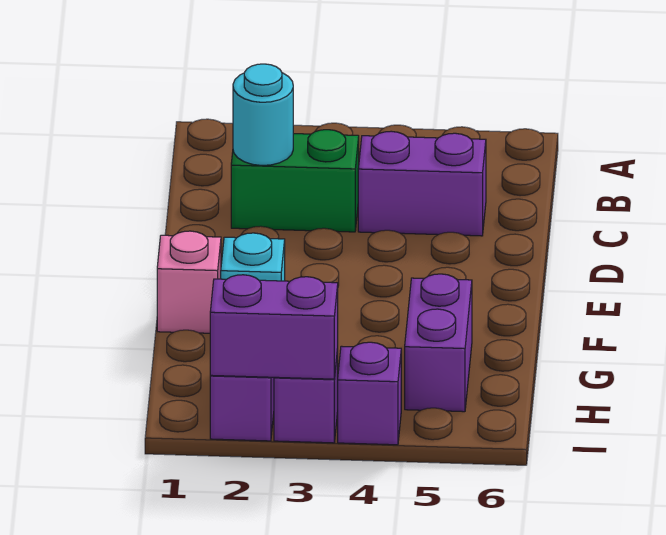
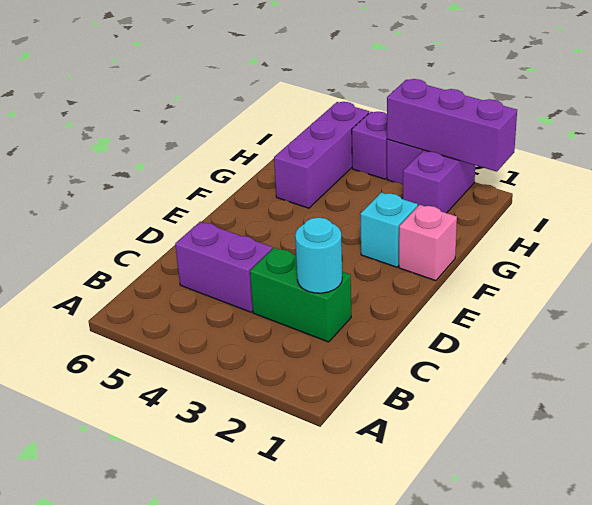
purple 1x2 brick [405,274,472,412] -> purple 1x3 brick [274,102,369,208]
purple 1x2 brick [210,275,338,379] -> purple 1x3 brick [387,79,517,172]

